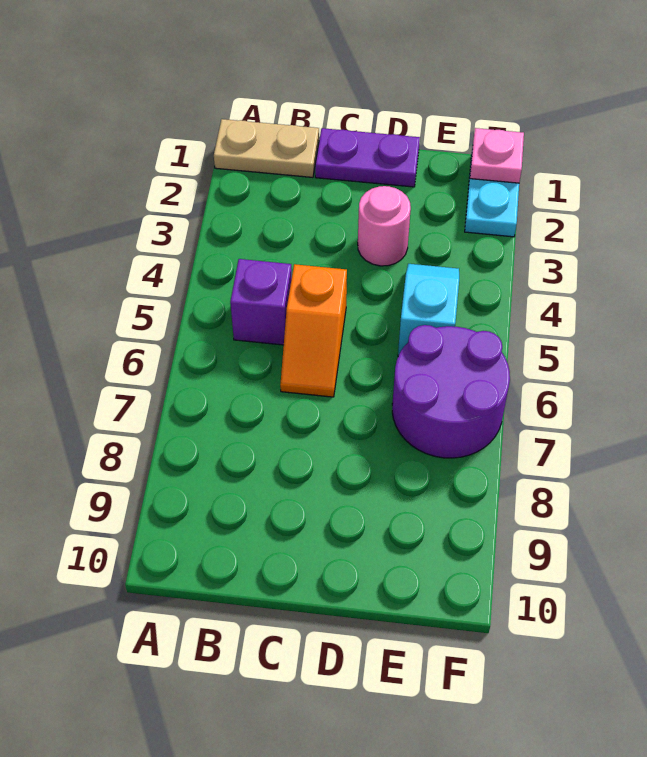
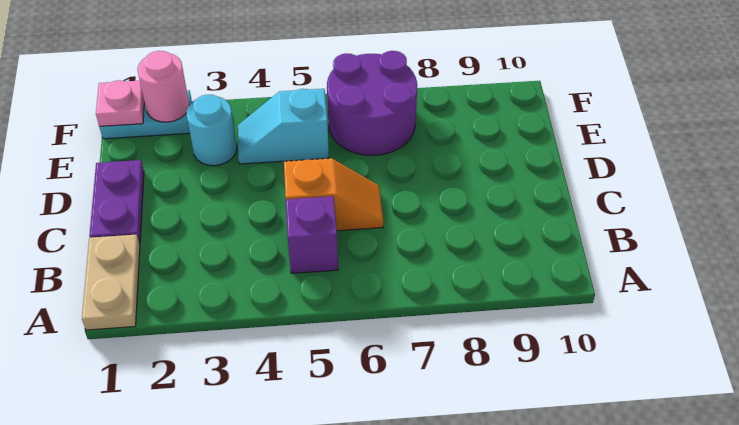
pink 1x1 round brick [358,186,411,266] -> pink 1x1 round brick moved to [137,51,189,122]
none -> cyan 1x1 round brick [186,95,237,166]

